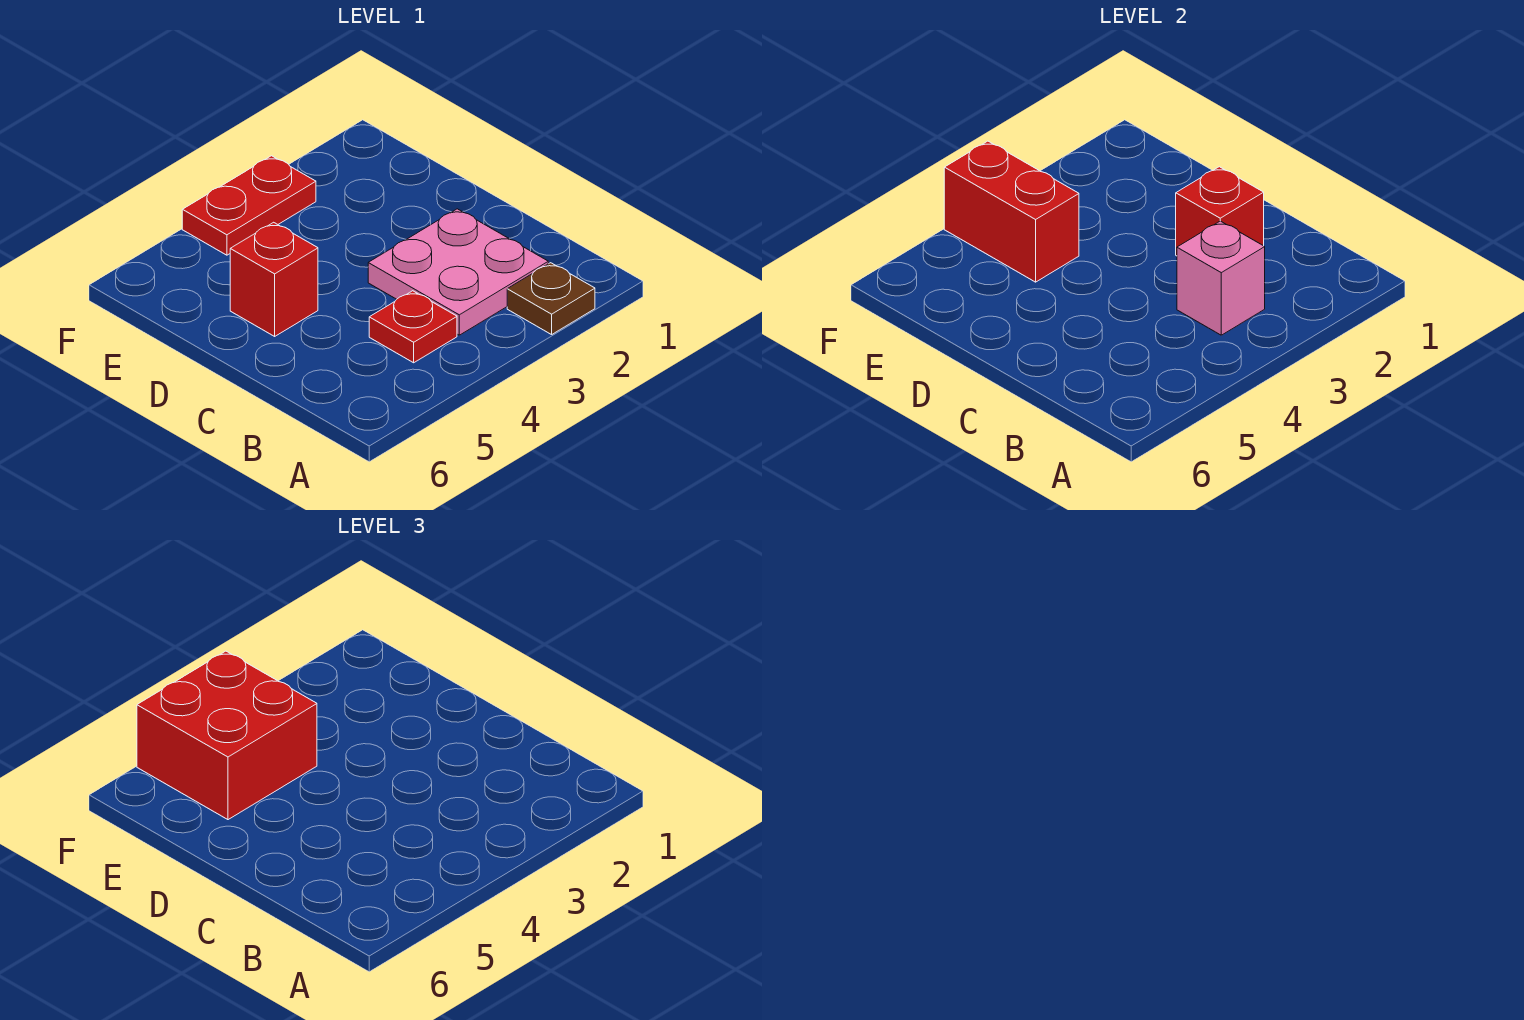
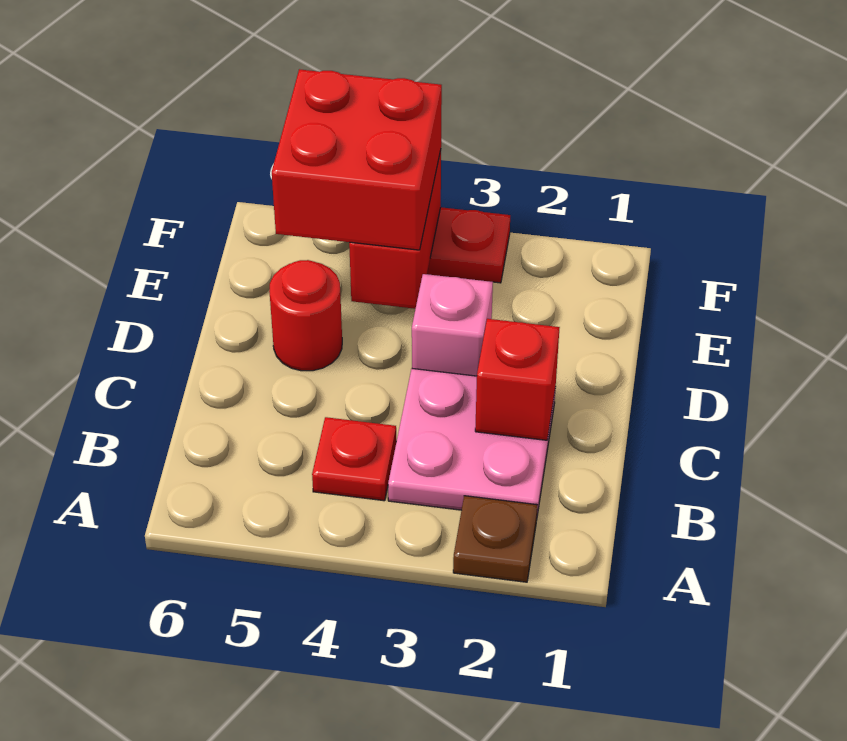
pink 1x1 brick [1177,221,1265,335] -> pink 1x1 brick moved to [412,274,493,376]
red 1x1 brick [230,222,318,336] -> red 1x1 round brick [269,260,342,371]

